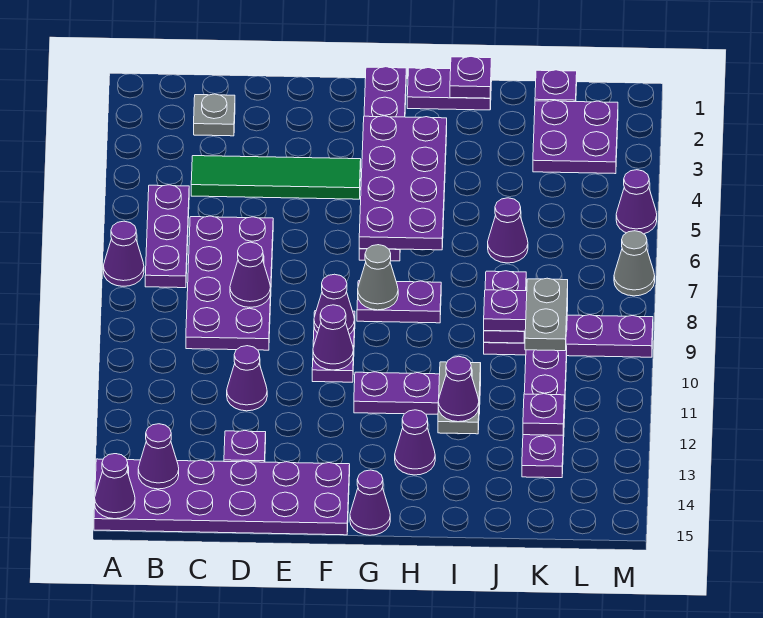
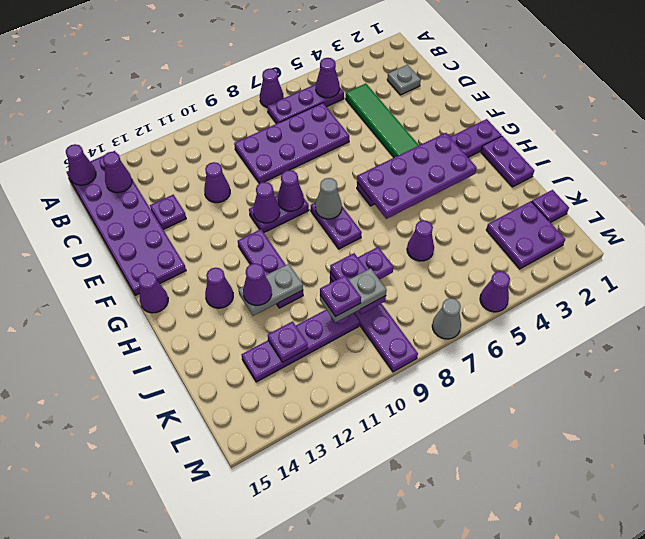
purple 1x1 cone [230,242,271,307] -> purple 1x1 cone moved to [316,58,340,98]
purple 1x1 plate [450,56,492,98] -> purple 1x1 plate moved to [320,276,361,316]

